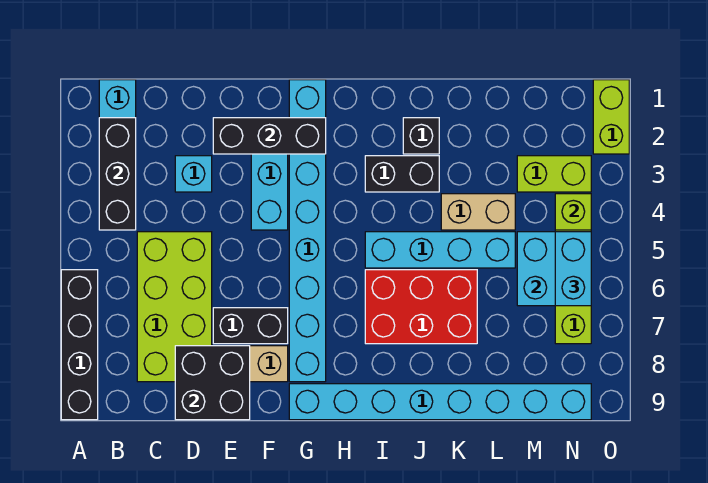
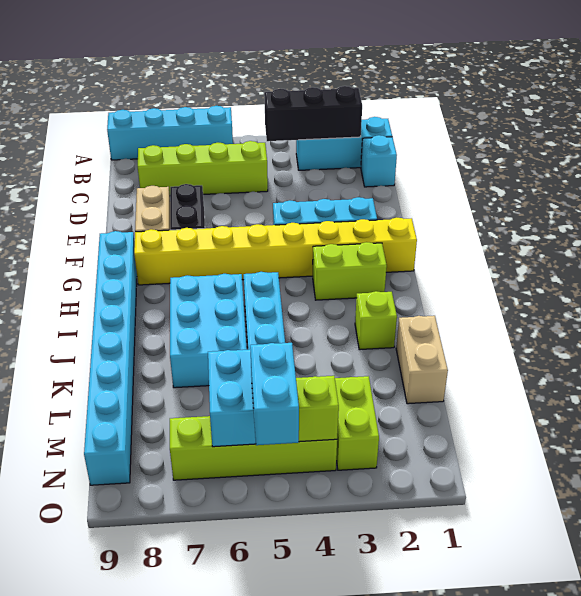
black 1x4 brick [61,270,98,420] -> cyan 1x4 brick [107,106,233,160]
lime 2x4 brick [137,232,212,382] -> lime 1x4 brick [138,141,268,194]
cyan 1x1 brick [175,156,212,192] -> cyan 1x1 brick moved to [361,135,397,187]
black 2x2 brick [175,346,250,420] -> none
black 1x3 brick [213,118,326,154] -> none
cyan 1x8 brick [289,80,326,382] -> yellow 1x8 brick [134,218,417,285]
black 1x2 brick [365,156,439,192] -> none
red 2x3 brick [365,270,477,344] -> cyan 2x3 brick [170,274,247,388]
black 1x1 brick [403,118,439,154] -> lime 1x1 brick [355,291,397,350]
tan 1x2 brick [441,194,515,230] -> tan 1x2 brick moved to [396,316,448,404]
cyan 1x2 brick [555,232,591,306] -> cyan 1x2 brick turned to [250,343,299,445]
lime 1x2 brick [593,80,629,154] -> lime 1x2 brick moved to [313,242,387,300]

